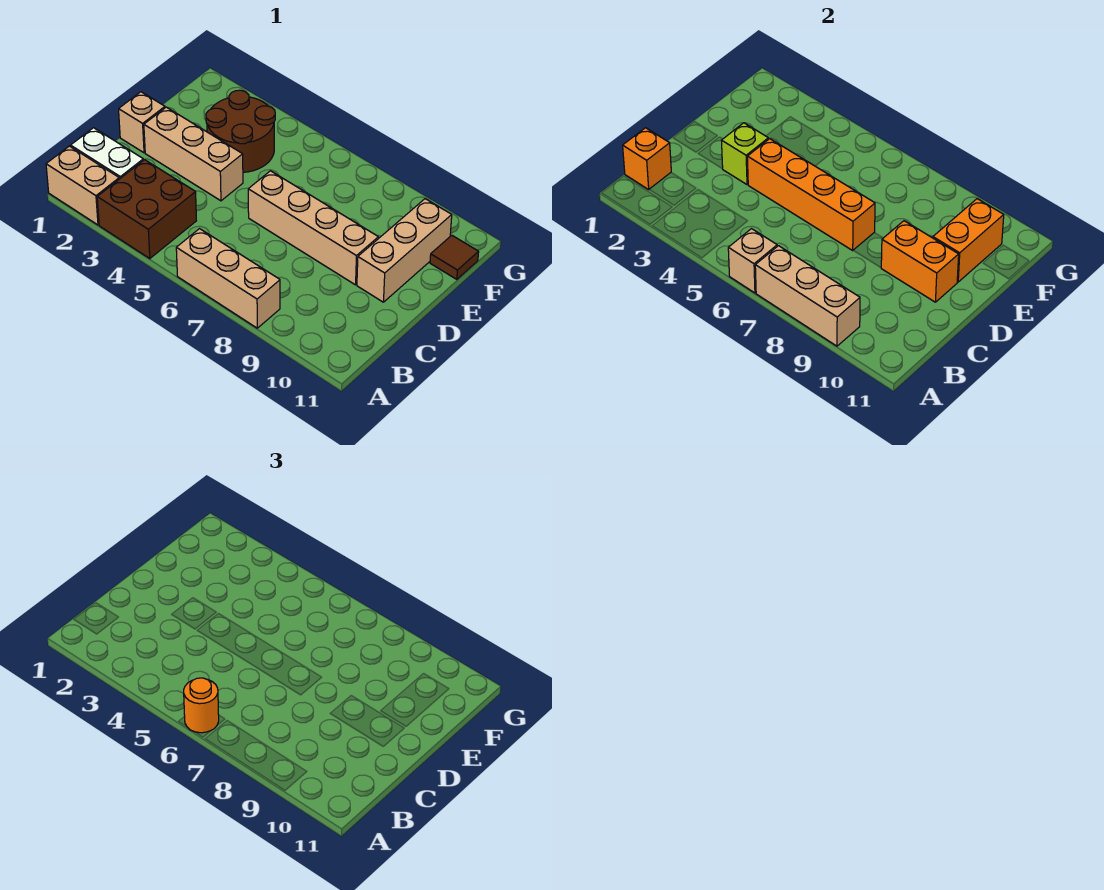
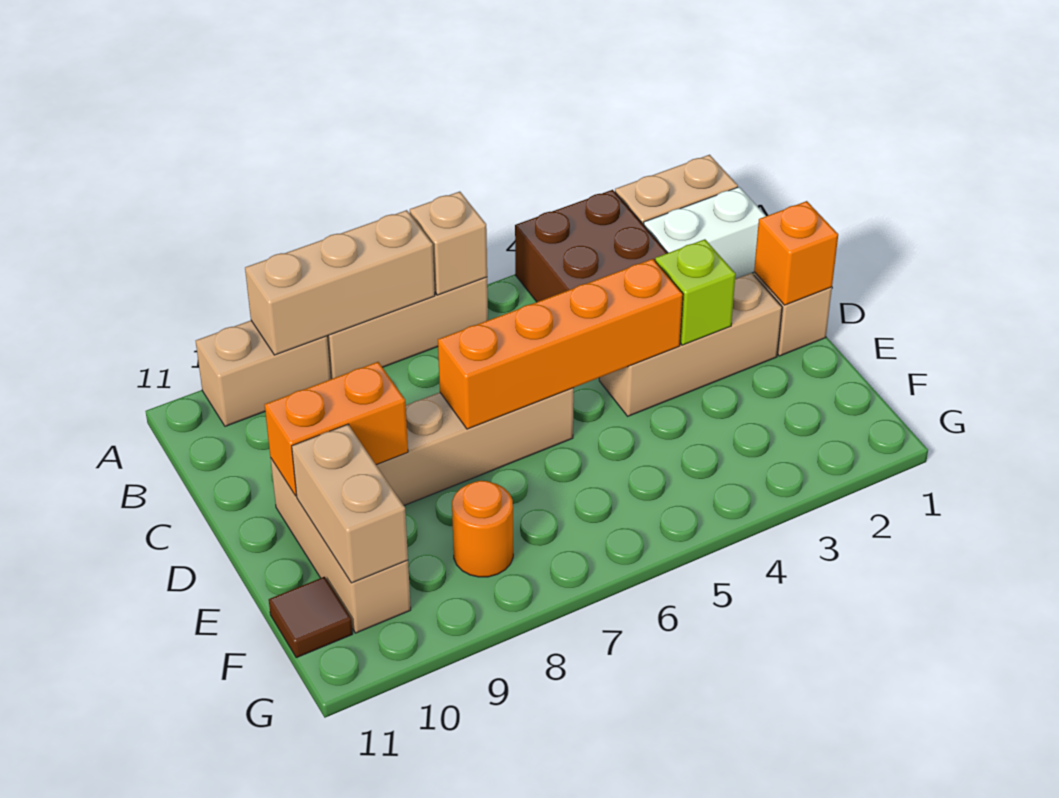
orange 1x1 round brick [184,678,219,733] -> orange 1x1 round brick moved to [452,481,513,577]
none -> tan 1x2 brick [196,321,331,426]
orange 1x1 brick [623,128,671,189] -> orange 1x1 brick moved to [754,201,838,305]
brown 2x2 round brick [206,90,275,172] -> none
orange 1x2 brick [933,199,1004,282] -> tan 1x2 brick [292,424,408,583]

